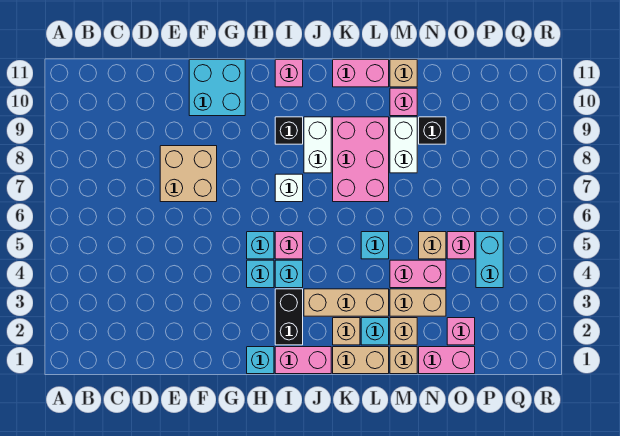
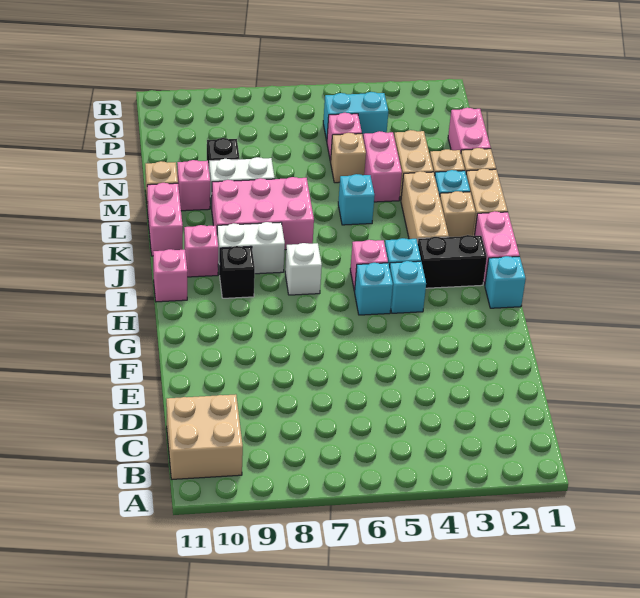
tan 2x2 brick [160,146,217,202] -> tan 2x2 brick moved to [166,394,243,479]
cyan 2x2 brick [189,60,245,116] -> none
pink 1x1 brick [447,318,475,345] -> pink 1x1 brick moved to [184,225,218,277]

